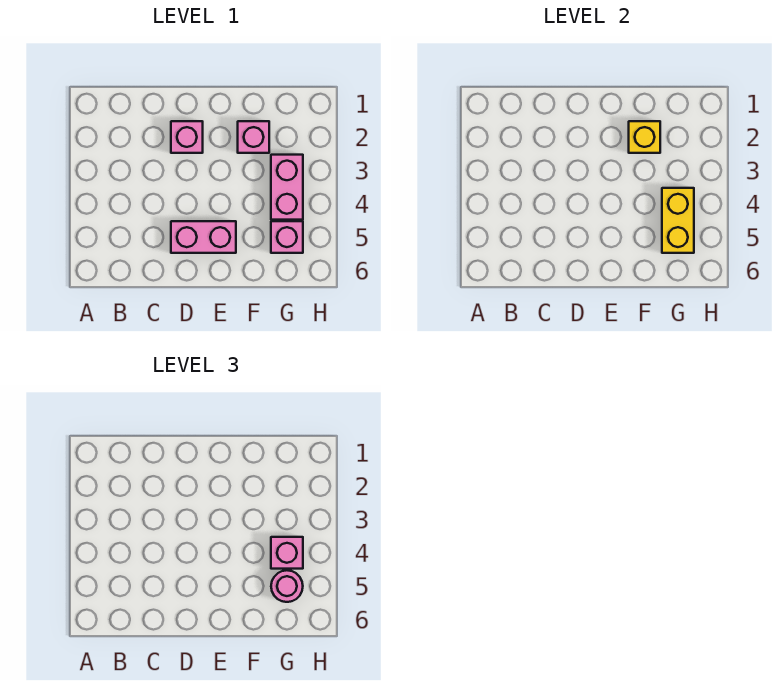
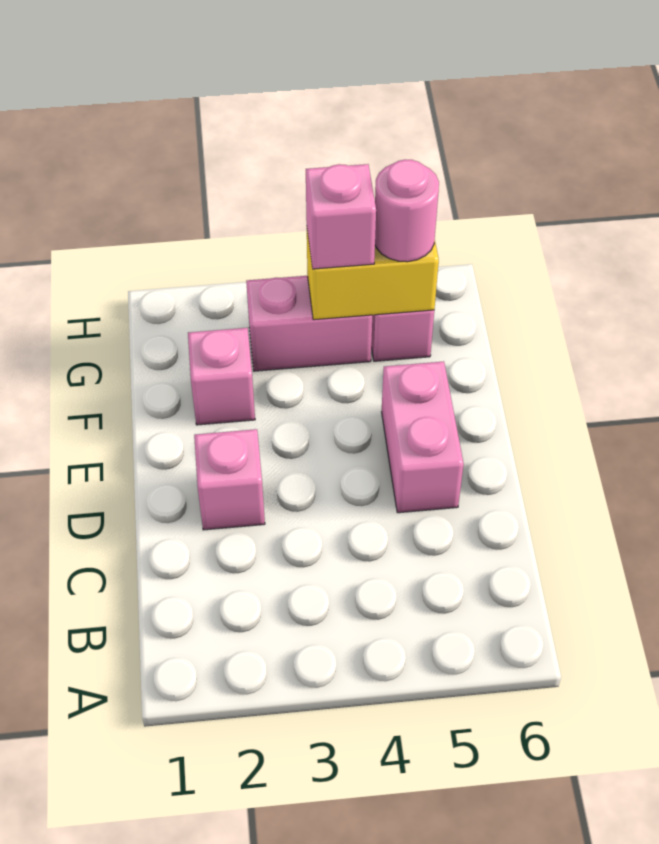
yellow 1x1 brick [629,121,660,153] -> none

